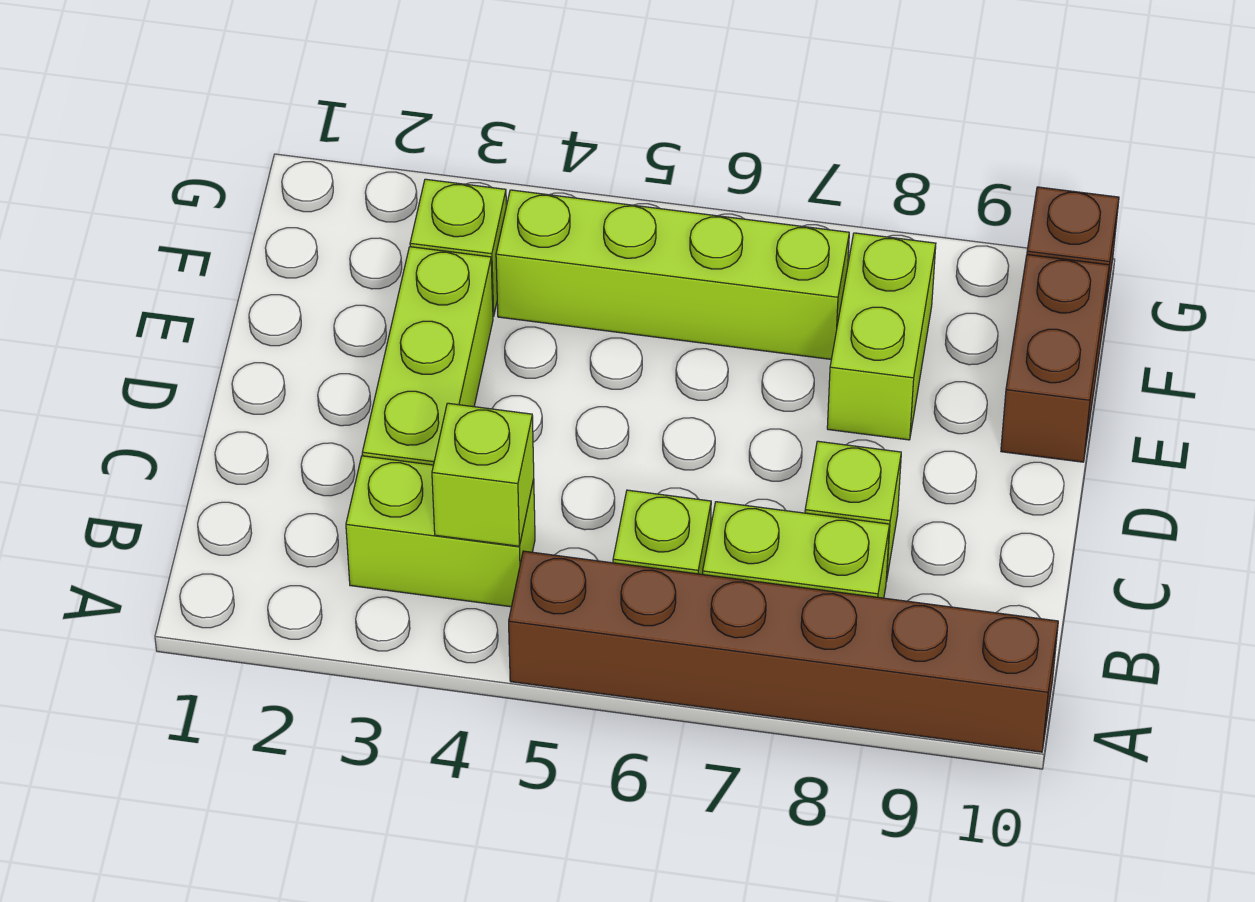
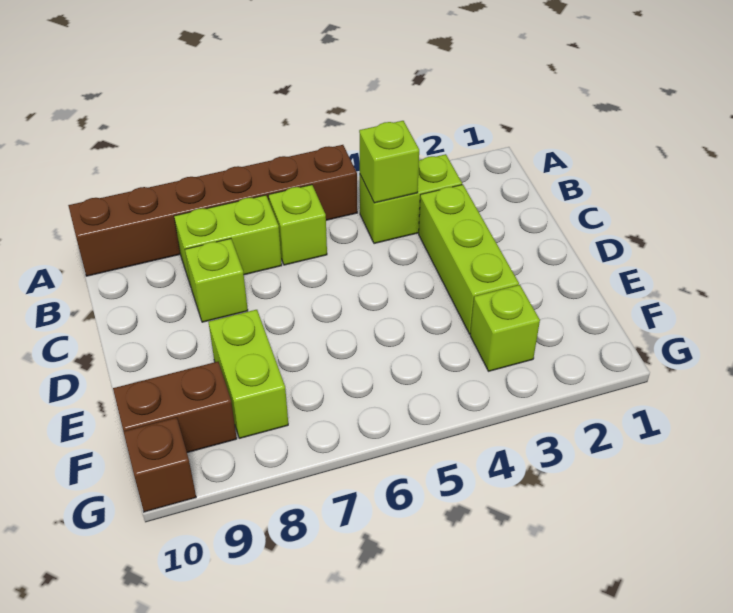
brown 1x2 brick [1001,255,1109,462] -> brown 1x2 brick turned to [113,362,237,453]
lime 1x4 brick [496,190,849,359] -> none

